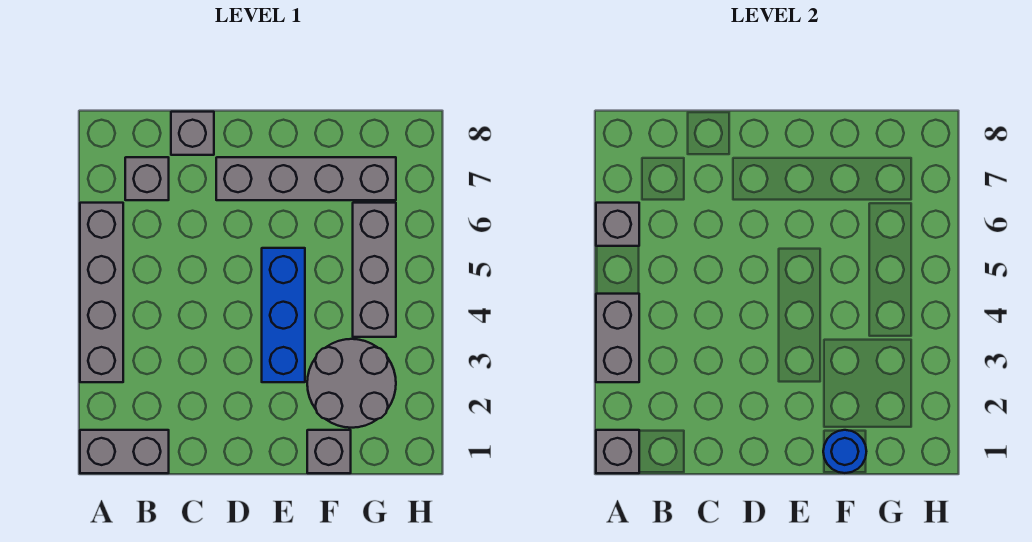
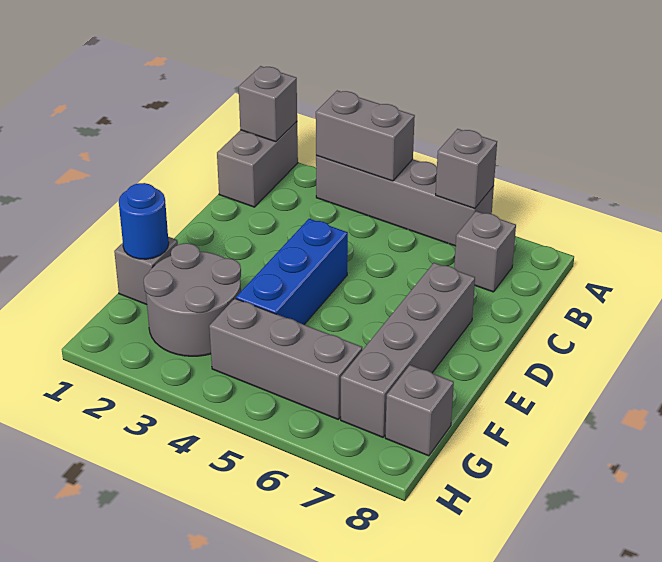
grey 1x1 brick [171,112,214,155] -> grey 1x1 brick moved to [385,365,454,456]
blue 1x3 brick [262,248,305,382] -> blue 1x3 brick turned to [236,219,348,324]

